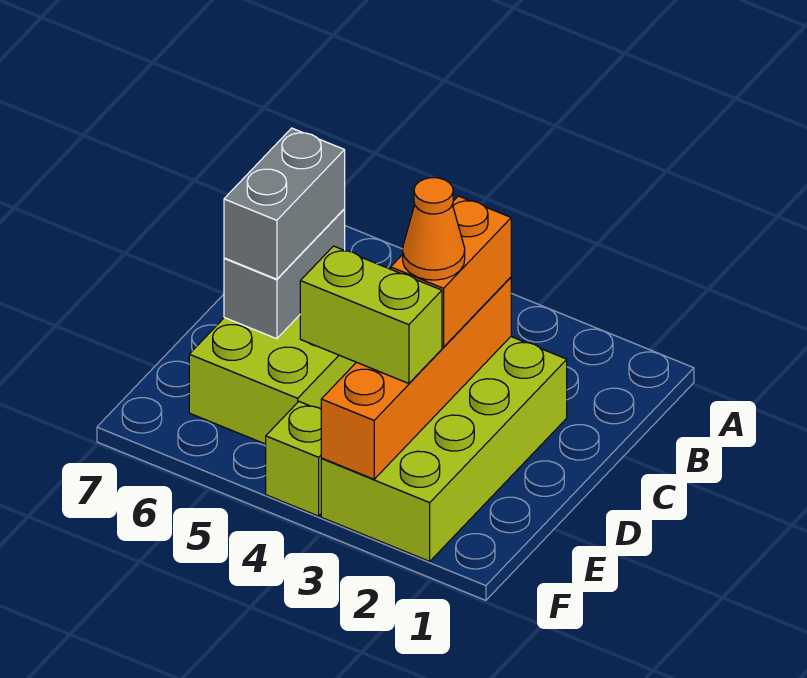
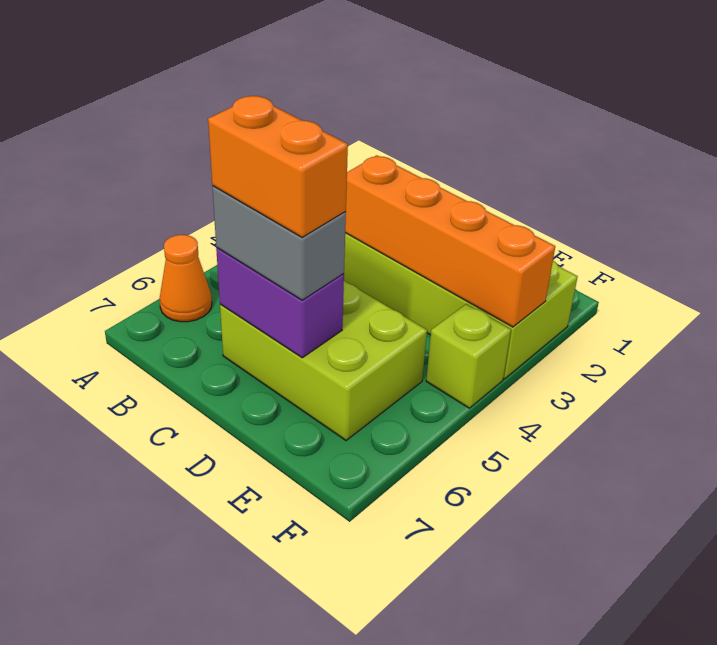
orange 1x2 brick [391,196,511,347] -> orange 1x2 brick moved to [208,96,348,237]
grey 1x2 brick [224,209,345,339] -> purple 1x2 brick [216,248,344,358]
orange 1x1 cone [403,178,465,280] -> orange 1x1 cone moved to [159,235,212,322]
lime 1x2 brick [300,246,442,384] -> none

